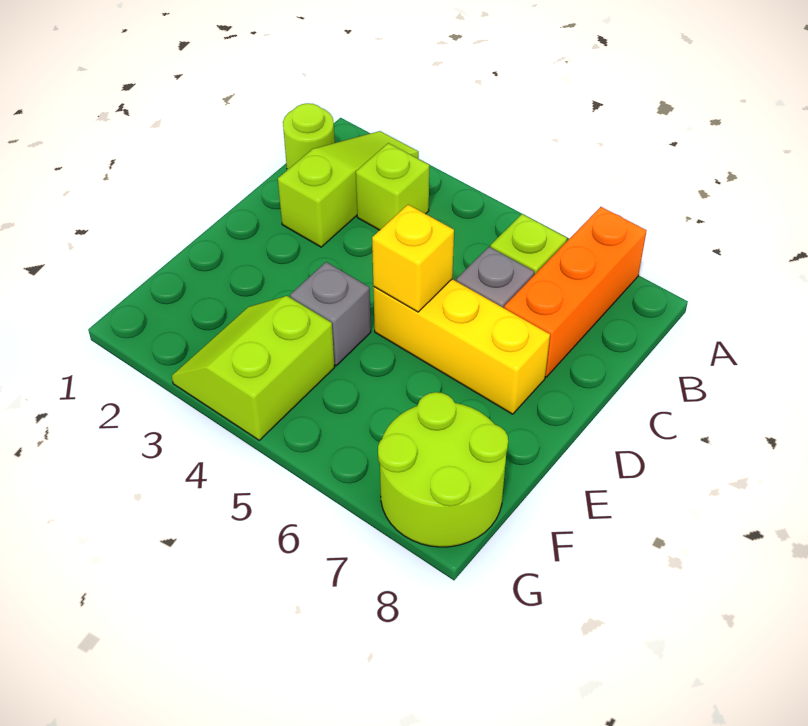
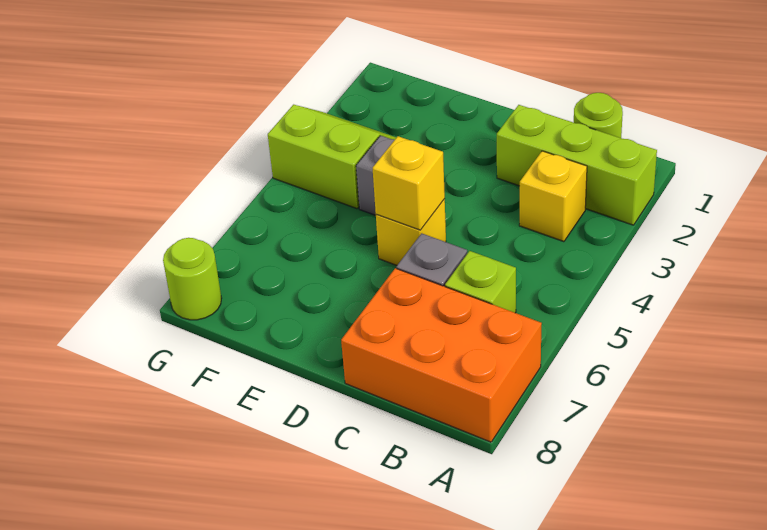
lime 1x3 slope [278,131,419,247] -> lime 1x3 brick [497,105,657,225]
orange 1x3 brick [504,207,647,377] -> orange 2x3 brick [341,268,542,442]
lime 1x1 brick [356,143,429,230] -> yellow 1x1 brick [519,151,587,242]
yellow 1x3 brick [373,279,550,414] -> yellow 1x1 brick [376,199,446,265]
lime 2x2 round brick [378,392,508,547] -> lime 1x1 round brick [163,238,222,320]

